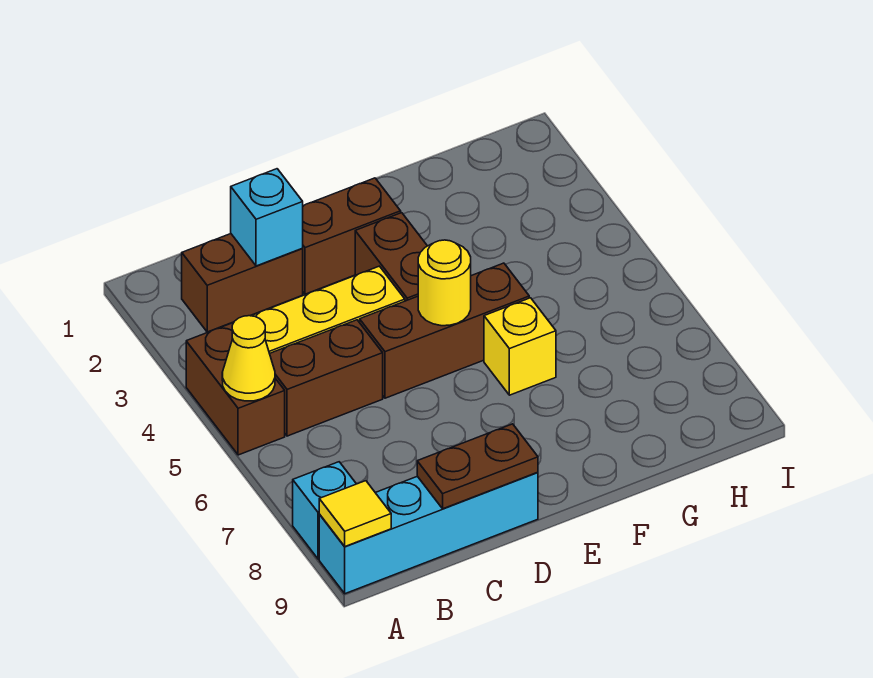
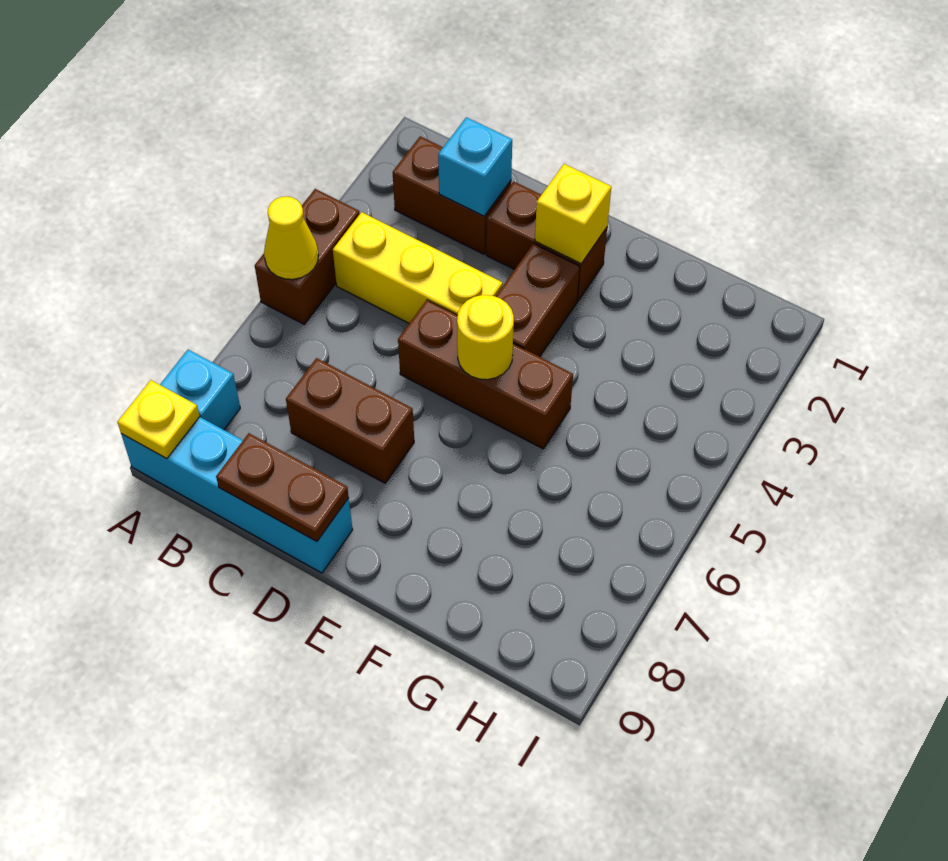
yellow 1x1 tile [319,481,391,546] -> yellow 1x1 plate [117,380,200,459]
brown 1x2 brick [270,320,383,436] -> brown 1x2 brick moved to [286,358,414,483]
yellow 1x1 brick [484,298,556,395] -> yellow 1x1 brick moved to [535,164,611,264]

